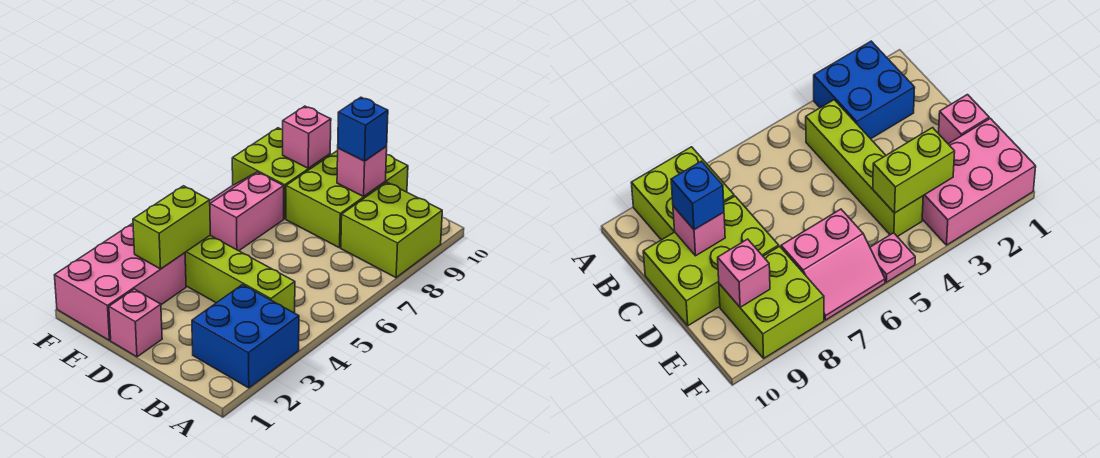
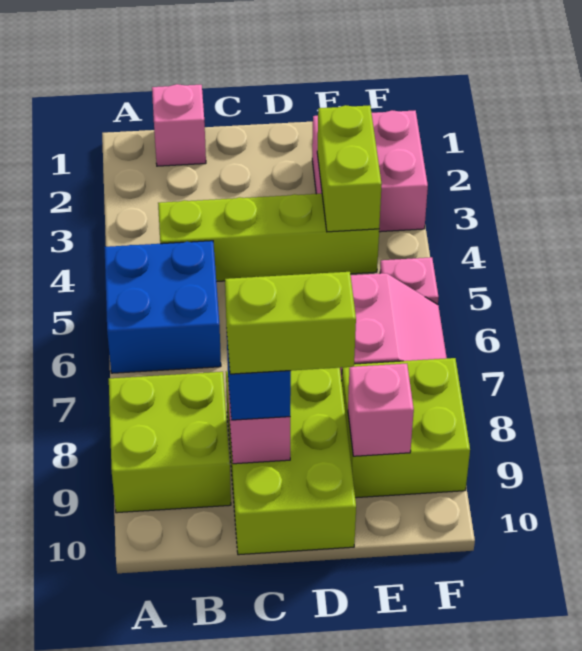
blue 2x2 brick [192,285,299,388] -> blue 2x2 brick moved to [104,241,221,373]
none -> lime 1x2 brick [225,272,356,374]
pink 1x1 brick [109,289,162,357] -> pink 1x1 brick moved to [152,84,206,166]
pink 2x3 brick [55,224,186,340] -> pink 2x2 brick [312,110,428,232]

